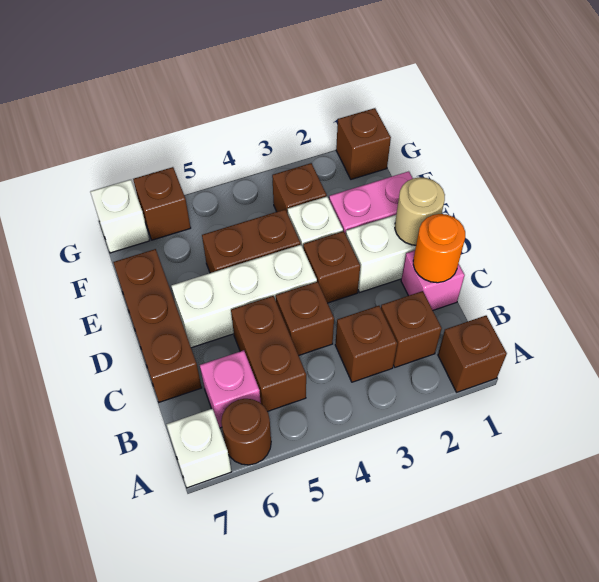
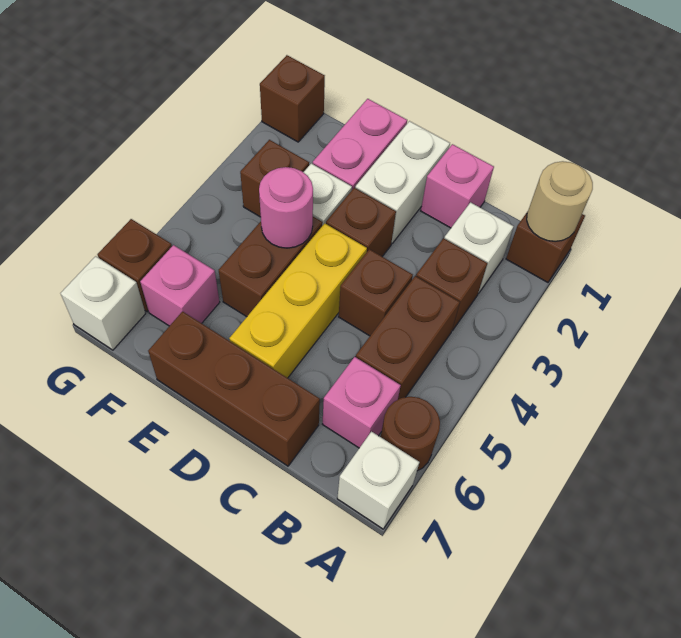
brown 1x1 brick [381,291,442,367] -> white 1x1 brick [444,202,514,293]
brown 1x2 brick [231,296,306,411] -> brown 1x2 brick turned to [356,276,460,400]
orange 1x1 round brick [413,214,465,283] -> none
tan 1x1 round brick [395,177,445,245] -> tan 1x1 round brick moved to [527,161,593,241]
white 1x3 brick [171,245,317,348] -> yellow 1x3 brick [229,223,367,378]
none -> pink 1x1 round brick [259,167,313,248]
none -> pink 1x1 brick [140,245,220,326]

